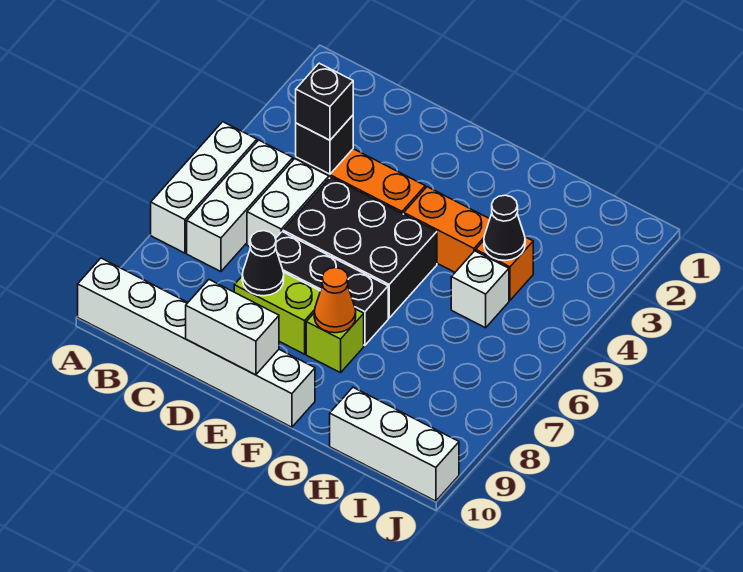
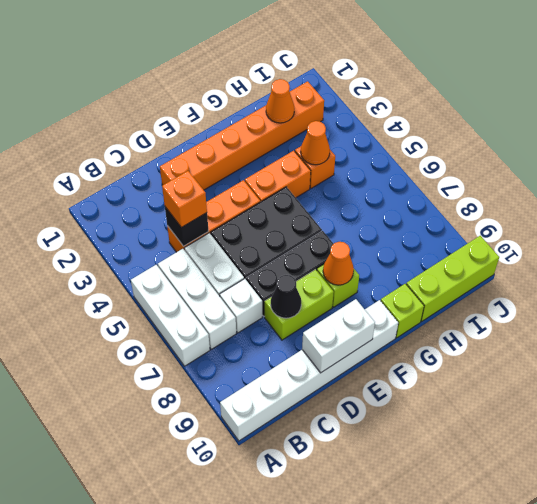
black 1x1 brick [296,63,353,140] -> orange 1x1 brick [162,171,207,227]
none -> orange 1x6 brick [160,81,324,190]
none -> lime 1x1 brick [381,284,424,338]
none -> orange 1x1 cone [266,79,294,123]
black 1x1 cone [484,195,525,261] -> orange 1x1 cone [301,121,330,165]
white 1x1 brick [451,251,509,328] -> white 1x1 brick moved to [220,279,262,333]
white 1x3 brick [330,387,459,501] -> lime 1x3 brick [406,236,499,321]

